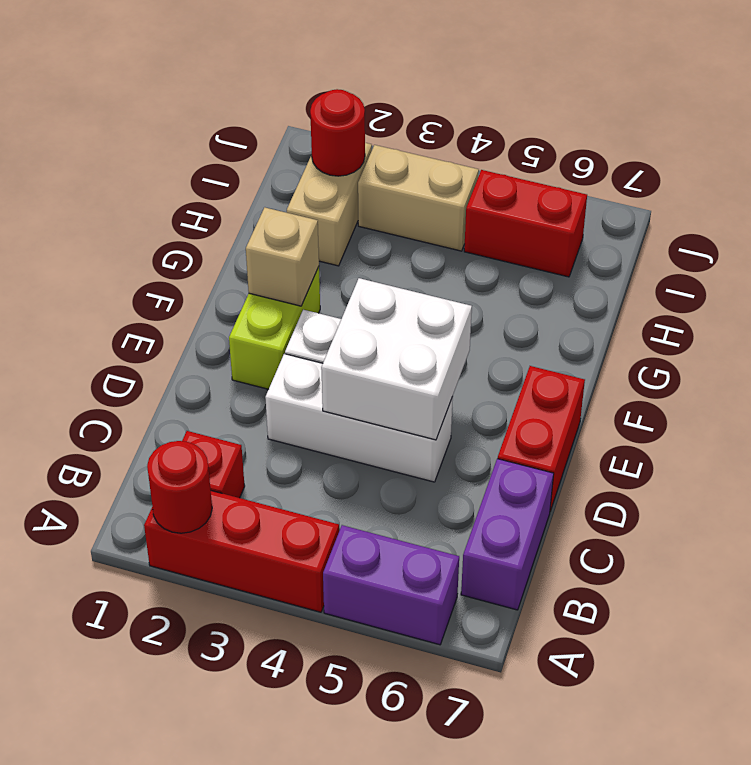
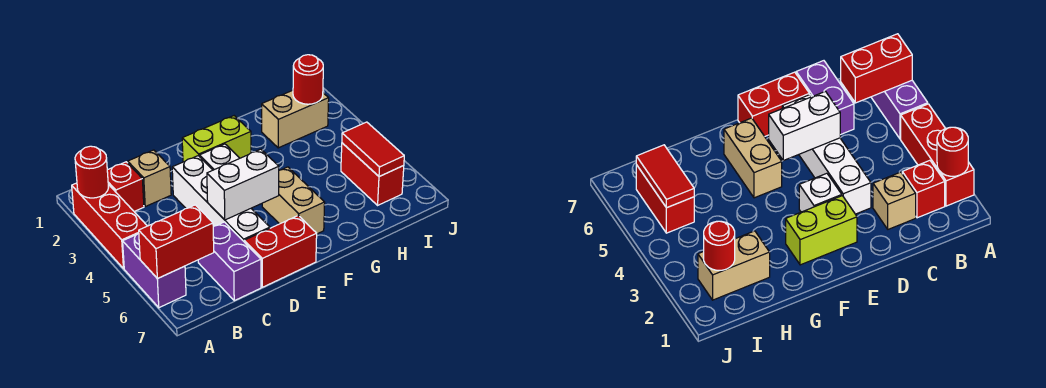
none -> red 1x2 brick [139,205,214,279]
purple 1x2 brick [461,459,554,610] -> purple 1x2 brick turned to [198,222,261,301]
white 1x3 brick [265,354,453,482] -> white 1x4 brick [172,156,270,241]
white 2x2 brick [321,278,472,440] -> white 1x2 brick [207,149,279,220]
tan 1x1 brick [246,207,319,306] -> tan 1x1 brick moved to [128,150,171,206]
tan 1x2 brick [358,145,479,251] -> tan 1x2 brick moved to [262,167,325,234]
none -> red 1x2 tile [342,122,404,177]

